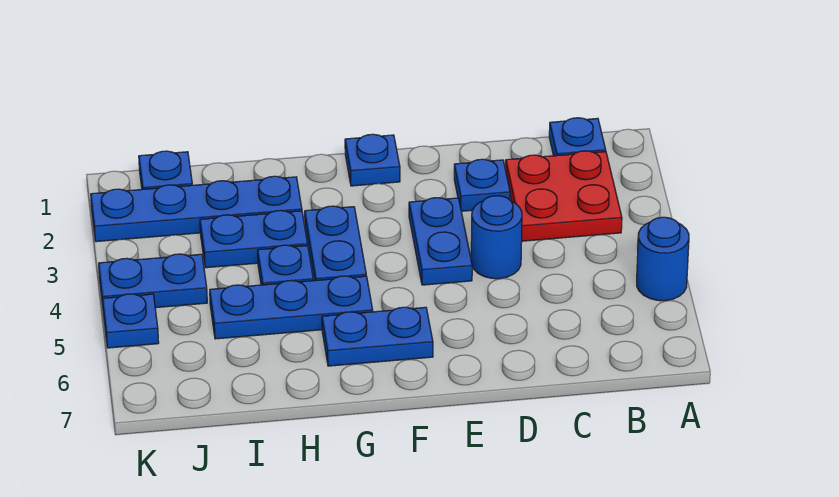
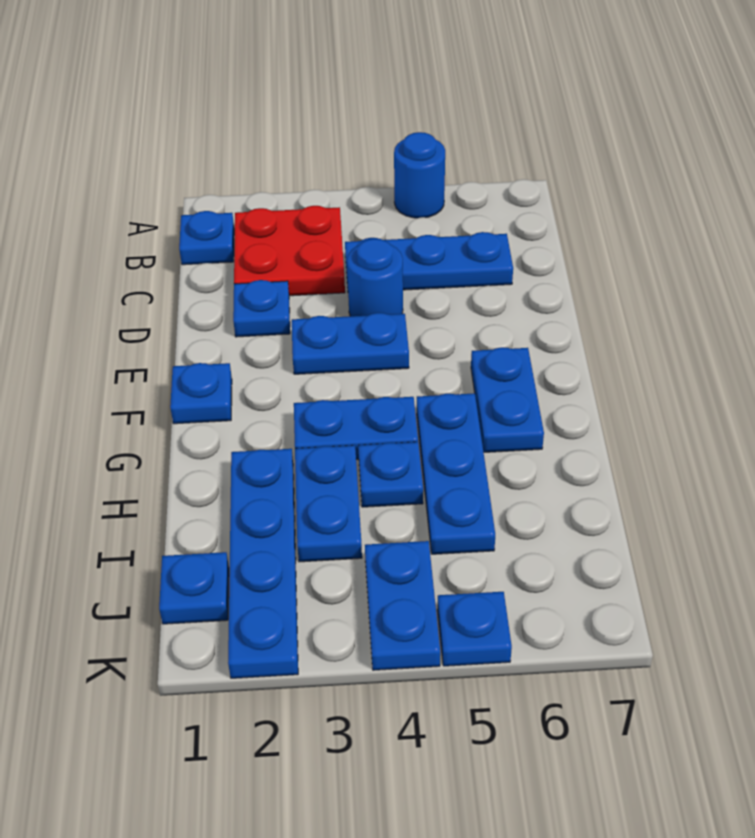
none -> blue 1x3 plate [345,232,513,290]

